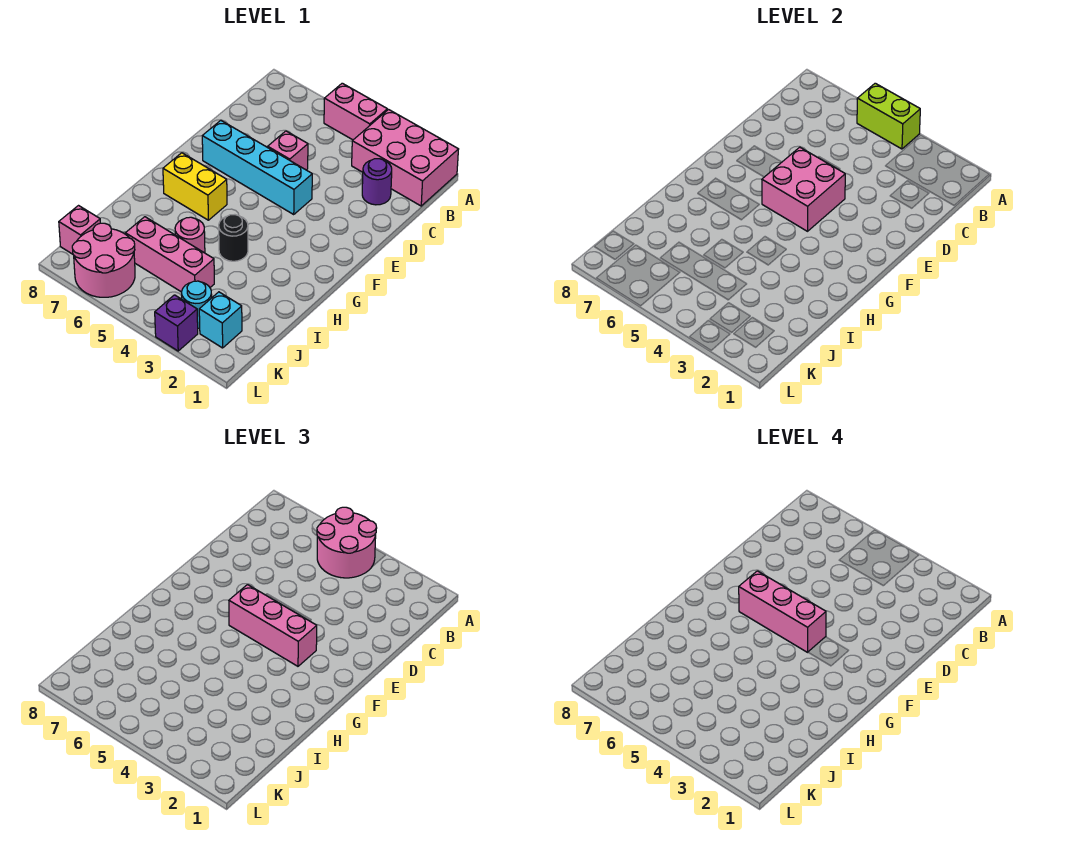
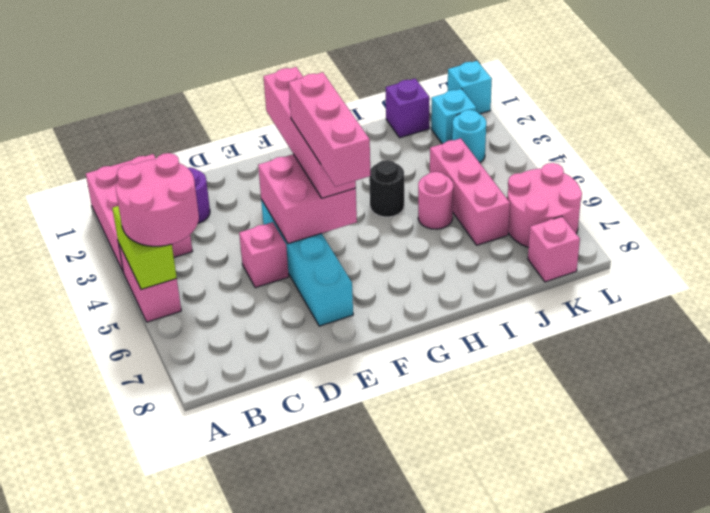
pink 1x3 brick [229,585,317,666] -> pink 1x4 brick [263,67,356,198]
yellow 1x2 brick [163,153,227,220] -> none
none -> cyan 1x1 brick [448,61,492,114]
purple 1x1 brick [155,295,198,351] -> purple 1x1 brick moved to [386,79,429,138]

